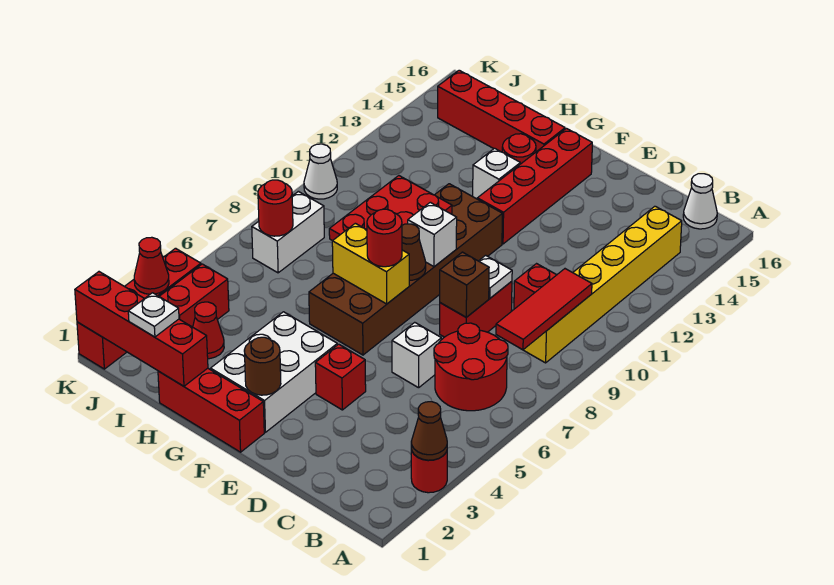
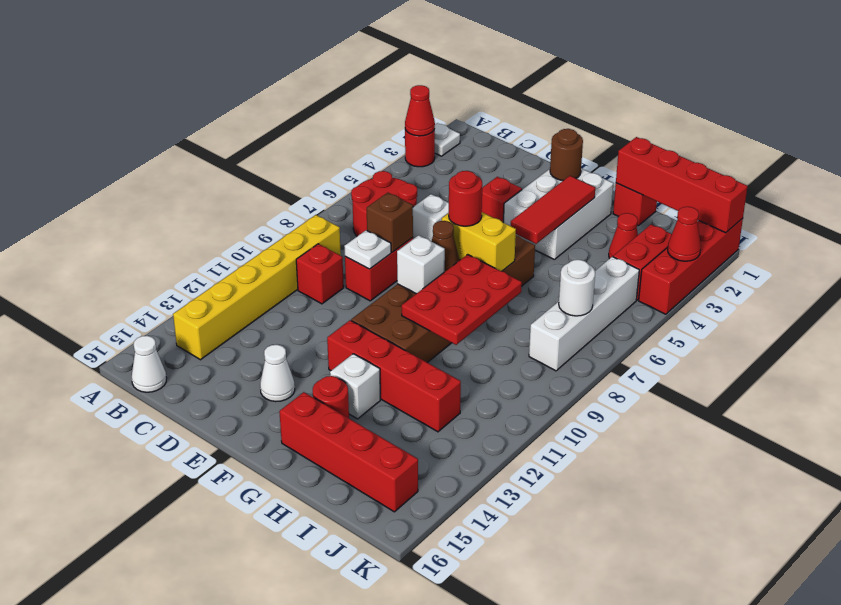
brown 1x1 cone [411,402,447,460] -> red 1x1 cone [405,85,435,136]
red 1x3 tile [496,269,592,350] -> red 1x3 tile moved to [511,176,595,244]
red 1x3 brick [158,368,264,452] -> red 1x1 brick [613,183,657,226]
red 1x4 brick [477,129,592,244] -> red 1x4 brick turned to [327,320,461,432]
white 1x1 plate [128,293,179,337] -> white 1x1 plate moved to [435,123,460,156]
white 1x2 brick [252,191,324,273] -> white 1x4 brick [529,257,639,371]
red 1x1 round brick [258,180,293,236] -> white 1x1 round brick [559,260,595,316]
white 1x1 cone [304,144,337,199] -> white 1x1 cone moved to [260,345,295,402]

